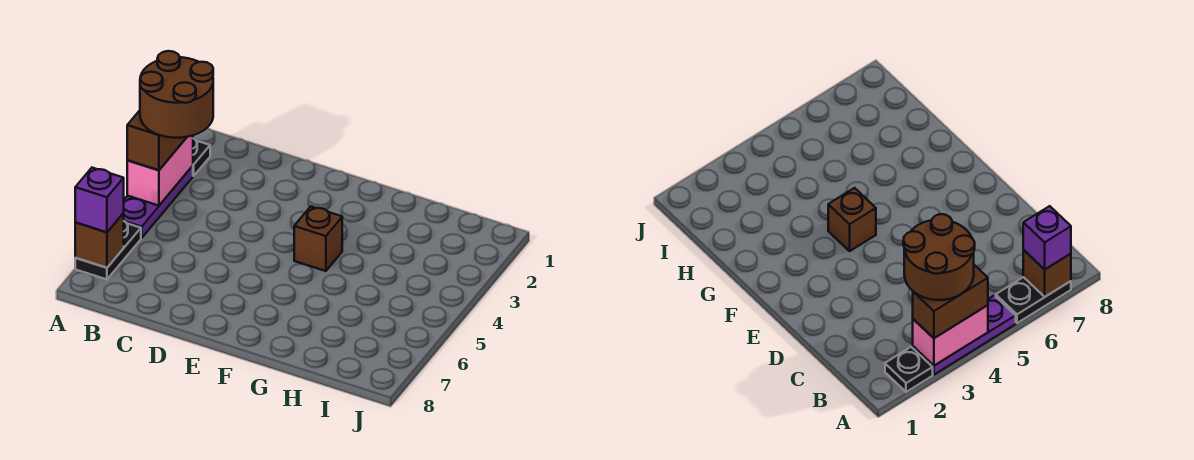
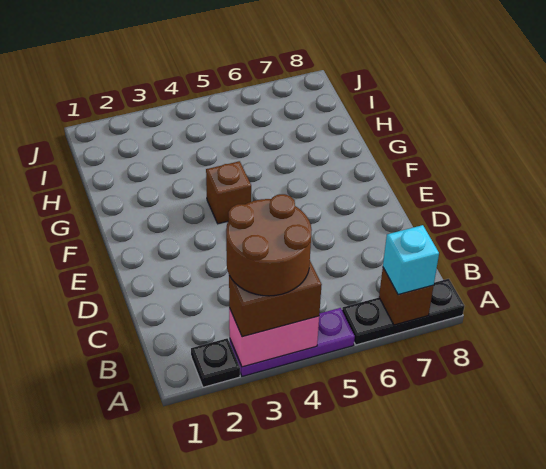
black 1x2 plate [75,221,141,279] -> black 1x3 plate [342,279,464,345]
purple 1x1 brick [75,168,124,232] -> cyan 1x1 brick [383,225,439,295]

